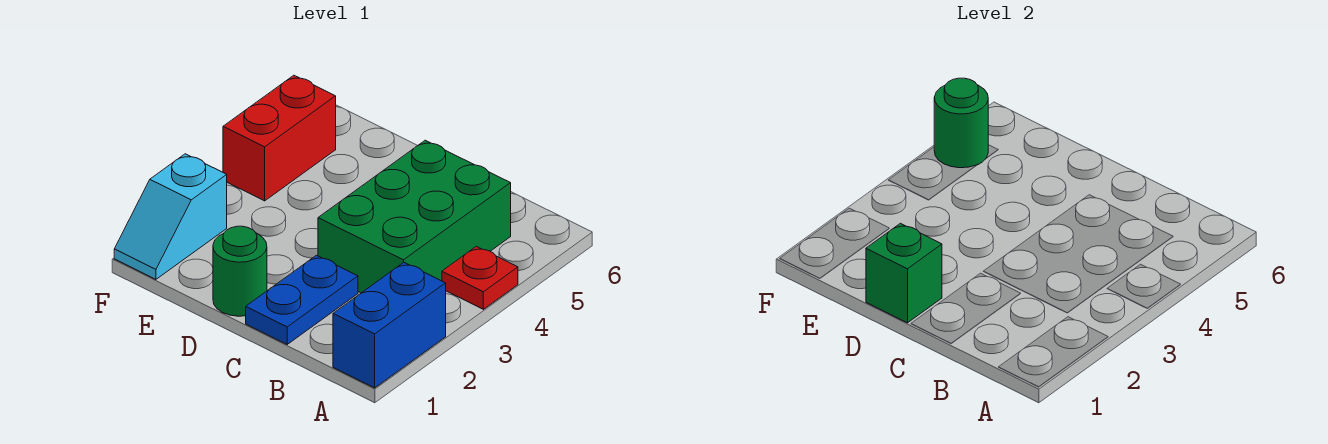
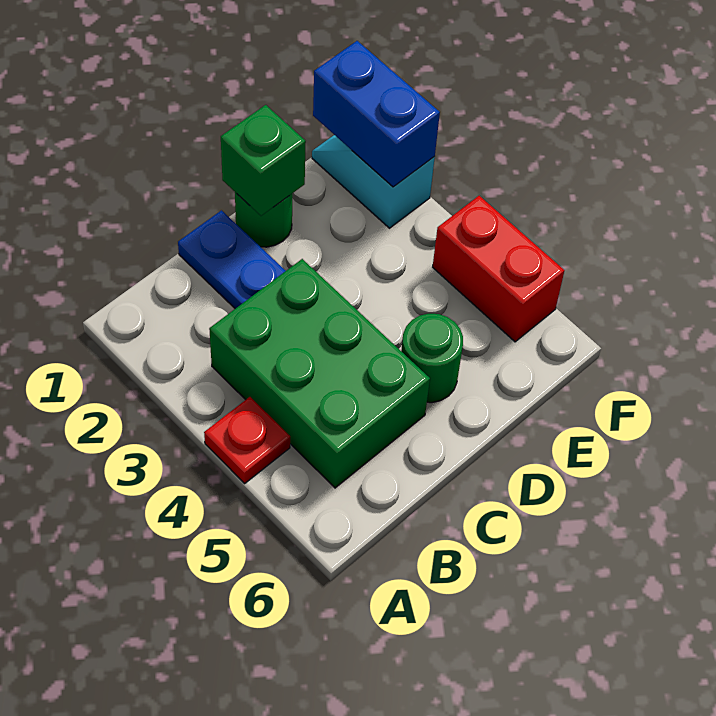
blue 1x2 brick [333,263,446,388] -> blue 1x2 brick moved to [313,41,440,187]
green 1x1 round brick [934,78,988,168] -> green 1x1 round brick moved to [401,314,463,403]

